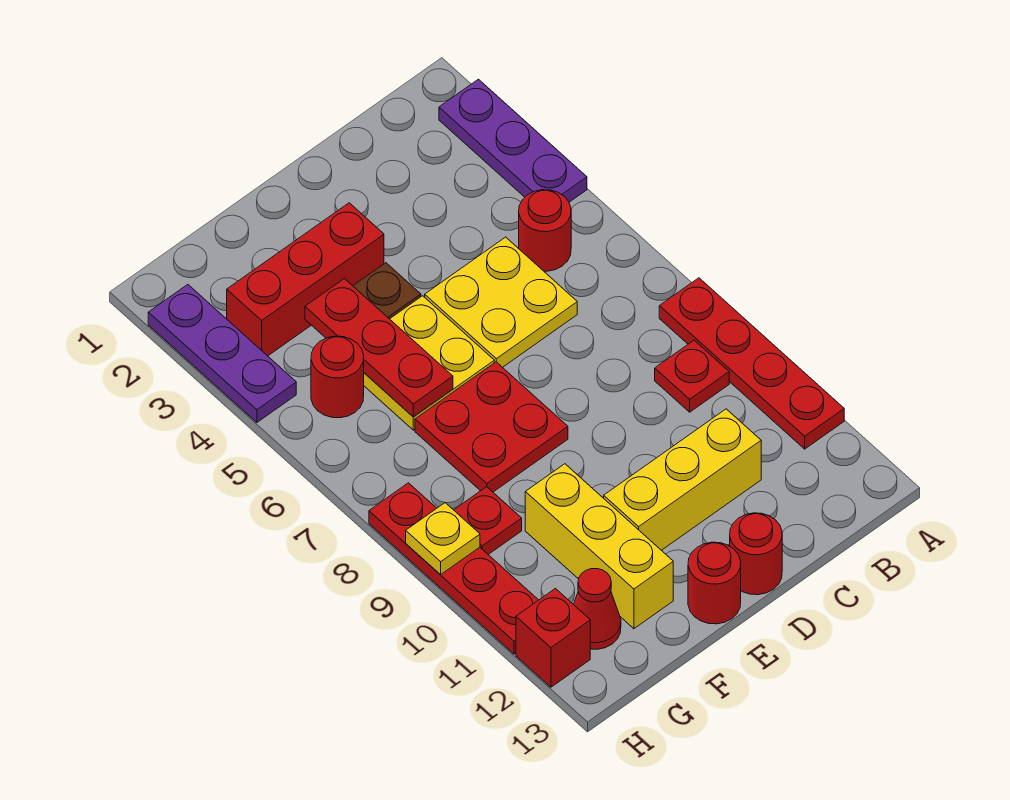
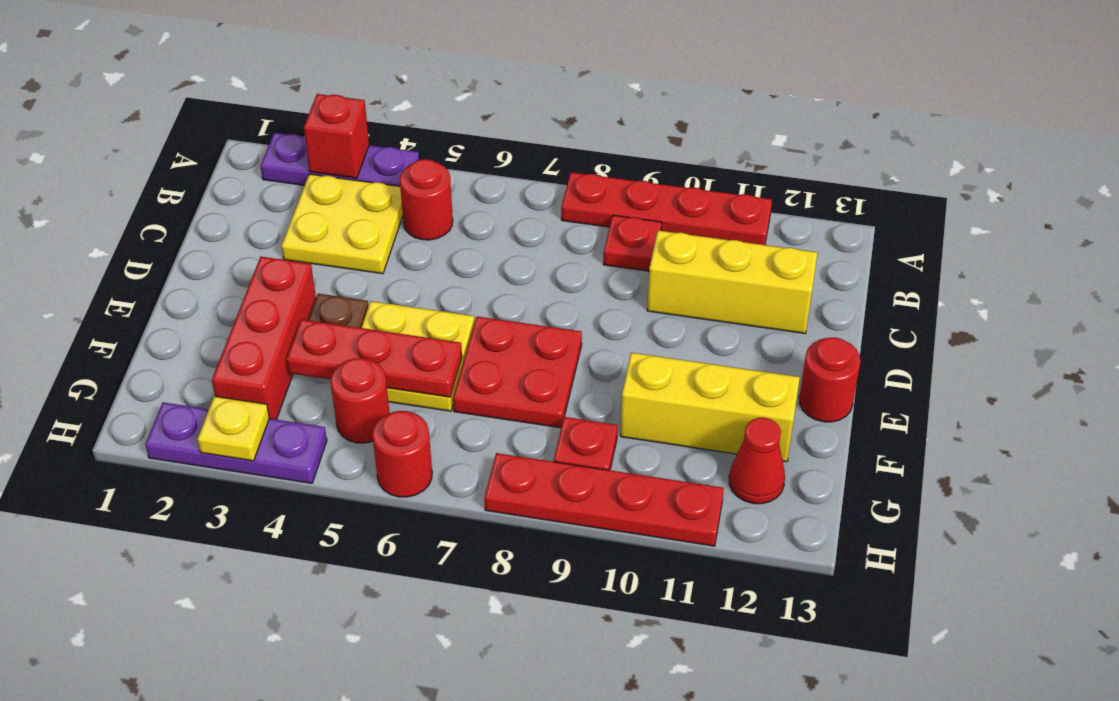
yellow 2x2 plate [425,237,577,367] -> yellow 2x2 plate moved to [281,174,403,274]
yellow 1x3 brick [604,409,761,550] -> yellow 1x3 brick turned to [647,231,817,333]
red 1x1 round brick [730,513,782,595] -> red 1x1 round brick moved to [372,411,432,497]
yellow 1x1 plate [406,503,480,575] -> yellow 1x1 plate moved to [198,396,269,461]
red 1x1 brick [516,589,590,687] -> red 1x1 brick moved to [304,94,369,178]

